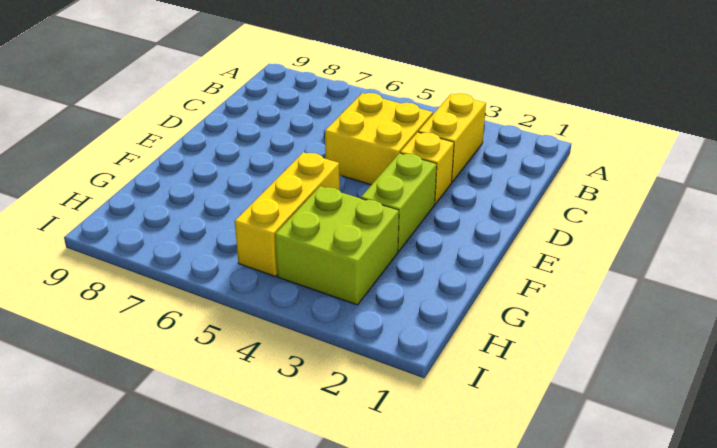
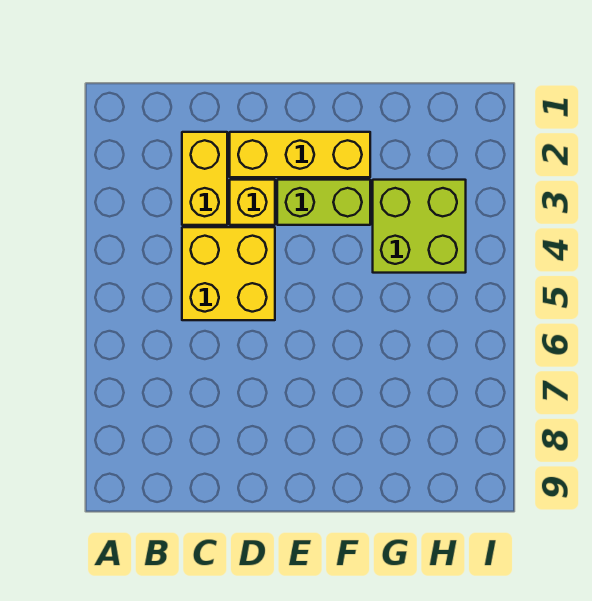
yellow 1x2 brick [418,94,486,182] -> yellow 1x2 brick turned to [182,132,227,225]
yellow 1x3 brick [235,152,340,276] -> yellow 1x3 brick moved to [230,132,370,177]

